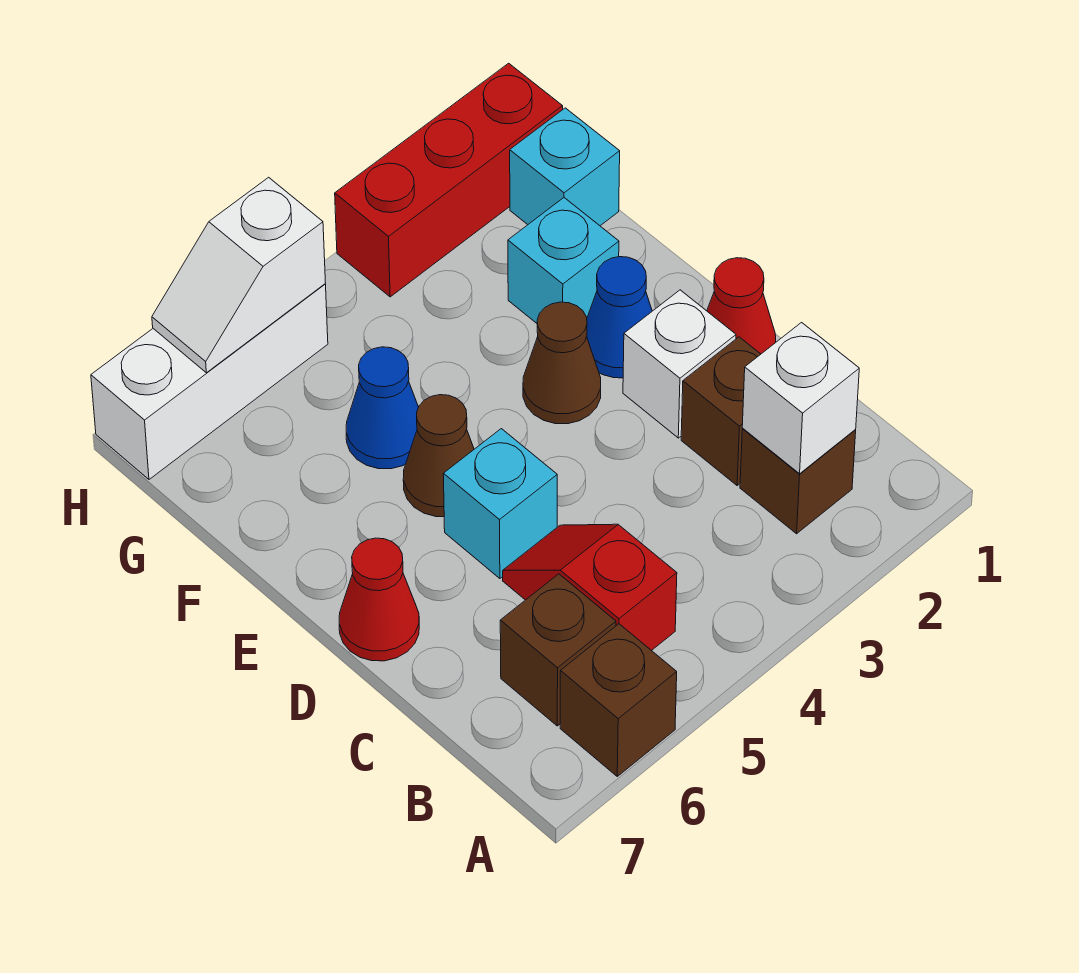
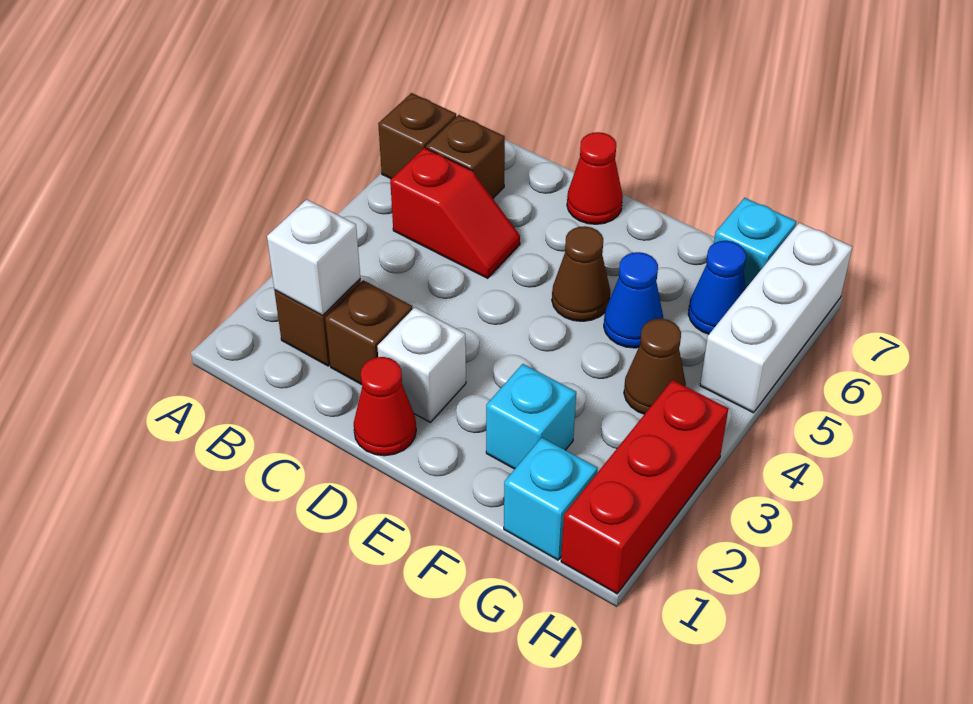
cyan 1x1 brick [443,429,557,578] -> cyan 1x1 brick moved to [714,198,796,288]
blue 1x1 cone [587,257,652,378] -> blue 1x1 cone moved to [688,241,746,334]
brown 1x1 cone [523,302,601,424] -> brown 1x1 cone moved to [624,319,686,414]
white 1x2 slope [152,177,325,373] -> none

